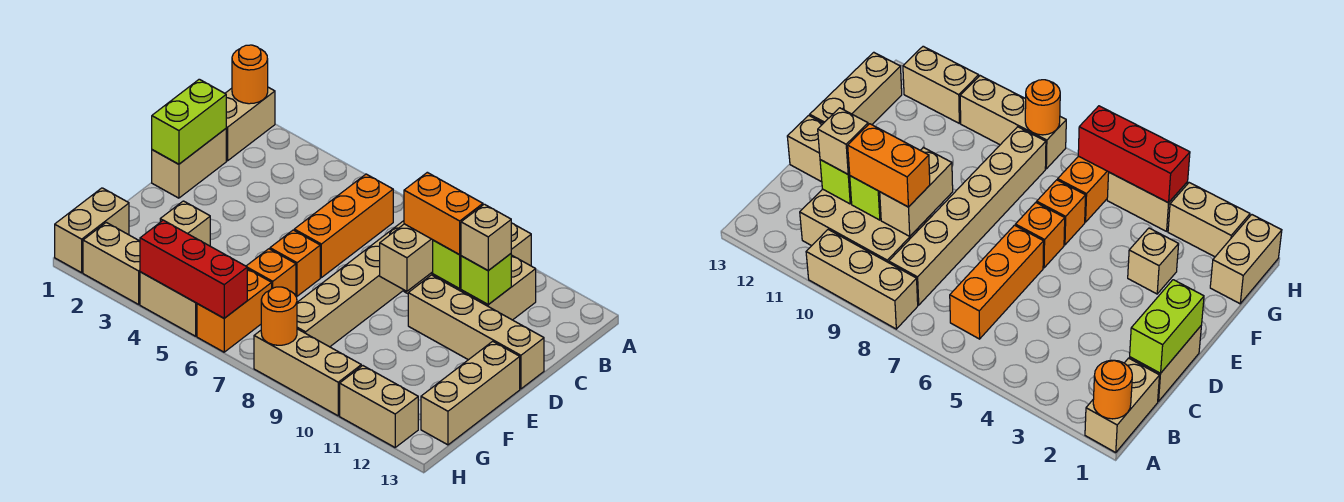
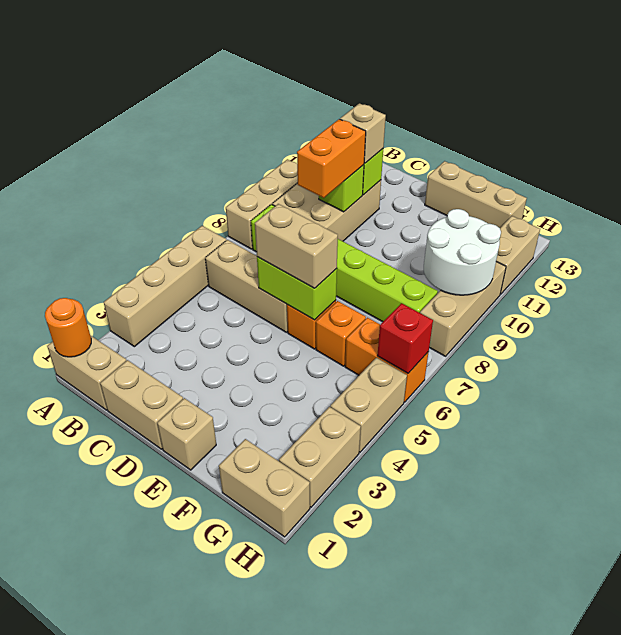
orange 1x3 brick [294,174,393,278] -> tan 1x3 brick [205,240,288,333]
tan 1x6 brick [297,221,404,347] -> lime 1x6 brick [251,204,438,322]
lime 1x2 brick [152,79,226,164] -> lime 1x2 brick moved to [257,257,337,320]
tan 1x2 brick [380,224,433,291] -> tan 1x2 brick moved to [255,204,338,288]
tan 1x4 brick [408,275,544,389] -> tan 1x4 brick moved to [104,226,226,347]
tan 1x1 brick [160,201,210,246] -> tan 1x1 brick moved to [157,398,216,470]
none -> white 2x2 round brick [424,209,501,295]
red 1x3 brick [140,220,247,318] -> red 1x1 brick [377,303,433,373]
orange 1x1 round brick [261,287,297,345] -> none

